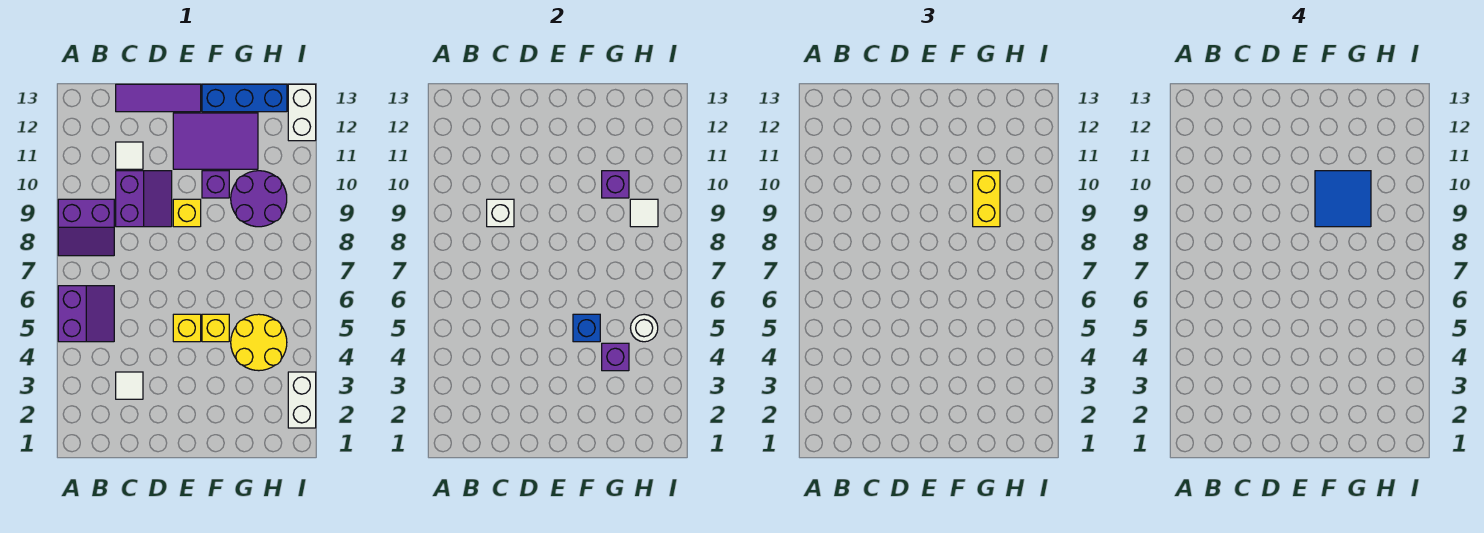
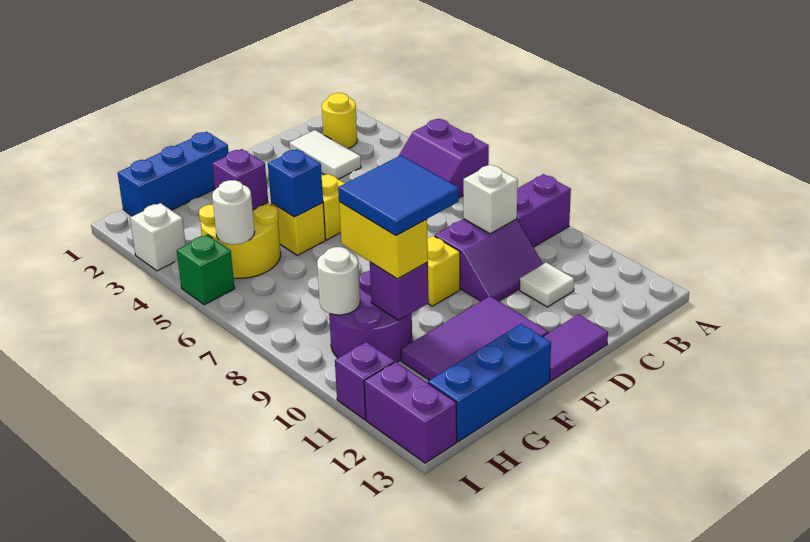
none -> yellow 1x1 round brick [322,93,357,149]
white 1x1 tile [116,372,143,399] -> white 1x2 tile [289,130,361,179]
purple 2x2 slope [116,171,172,227] -> purple 2x2 slope turned to [435,219,543,301]
purple 1x3 tile [116,84,201,112] -> purple 1x2 tile [543,314,608,381]
none -> blue 1x3 brick [118,132,229,216]
purple 1x1 brick [202,171,229,198] -> purple 1x1 brick moved to [335,342,394,420]
white 1x1 tile [630,199,658,227] -> white 1x1 round brick [317,247,360,315]
white 1x2 brick [288,372,316,428] -> white 1x1 brick [130,203,186,271]
none -> green 1x1 brick [177,235,235,305]
white 1x2 brick [288,84,316,141] -> purple 1x2 brick [364,362,457,463]

